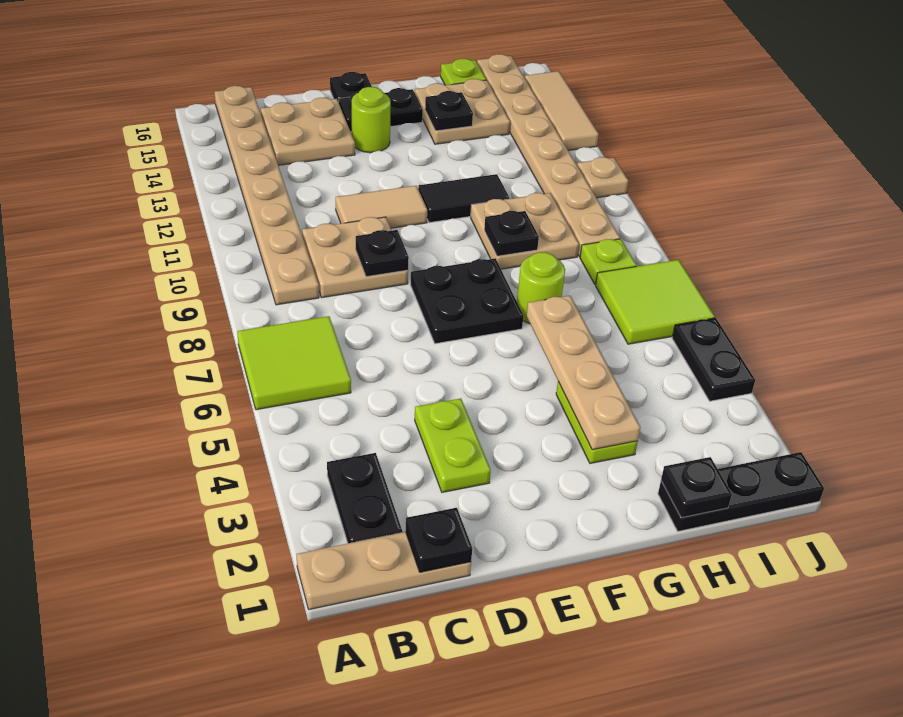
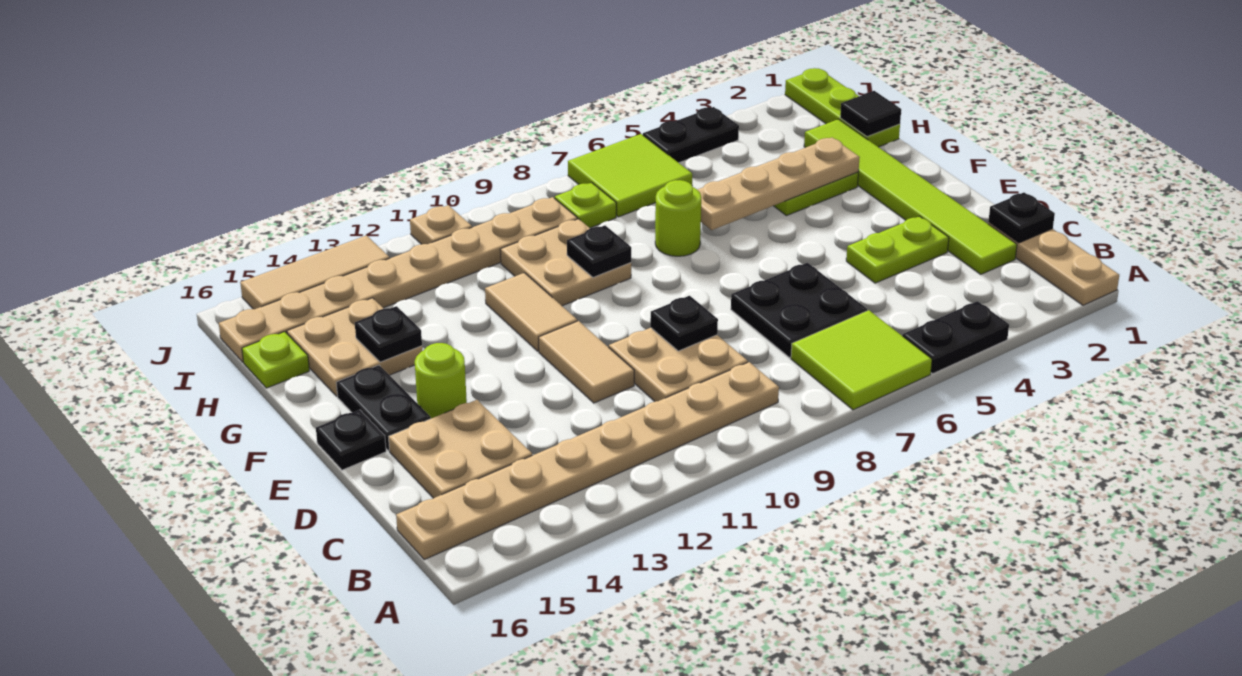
black 1x2 plate [327,453,402,543] -> black 1x2 plate moved to [903,301,1009,374]
none -> lime 1x6 tile [804,119,1017,274]
black 2x2 plate [410,259,523,344] -> black 2x2 plate moved to [731,263,867,358]
black 1x2 tile [418,174,510,223] -> tan 1x2 tile [485,273,577,351]
black 1x3 plate [658,452,824,531] -> lime 1x3 plate [785,68,900,147]
black 1x1 plate [661,457,732,518] -> black 1x1 tile [840,91,901,137]

